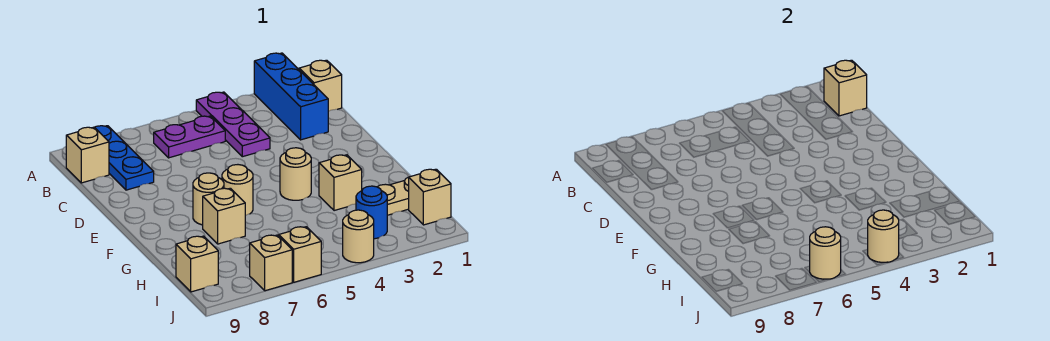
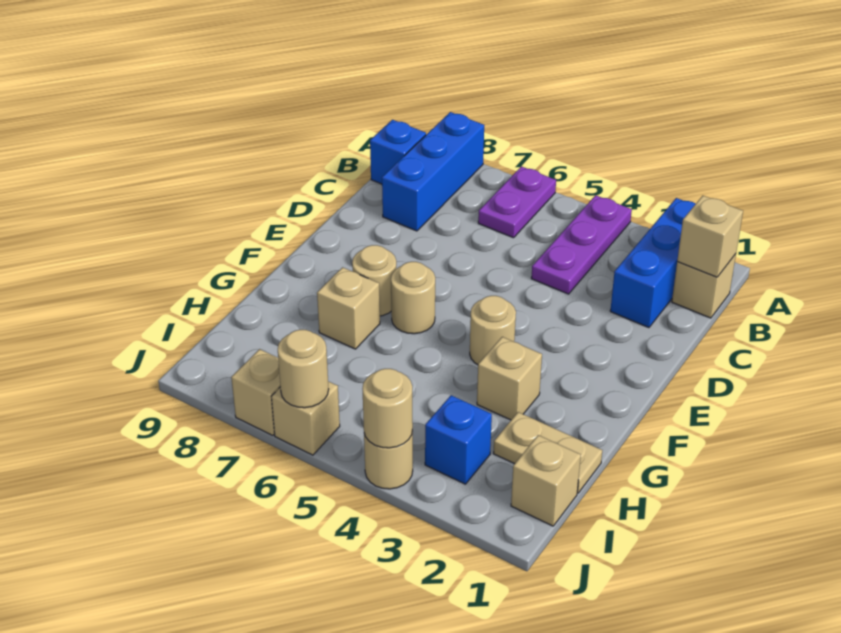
blue 1x3 plate [95,126,154,190] -> blue 1x3 brick [382,112,484,231]
purple 1x2 plate [154,116,225,158] -> purple 1x2 plate turned to [478,166,556,238]
tan 1x1 brick [66,127,109,183] -> blue 1x1 brick [370,120,426,184]
blue 1x1 round brick [356,186,387,239] -> blue 1x1 brick [425,395,492,484]
tan 1x1 brick [176,236,218,292] -> none

